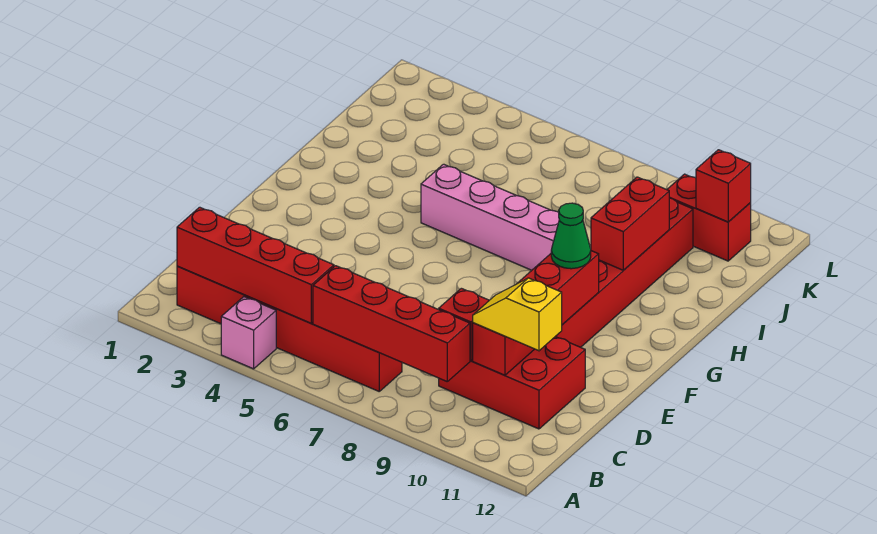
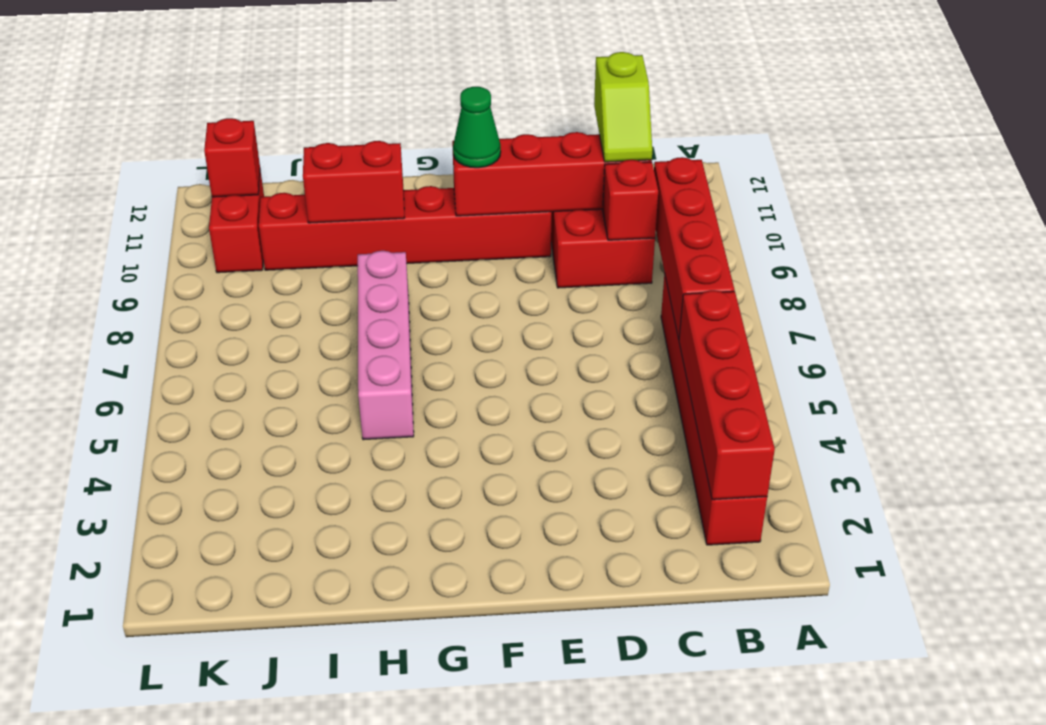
pink 1x1 brick [221,297,276,369] -> none
yellow 1x2 slope [473,278,562,351] -> lime 1x2 slope [594,52,652,162]

